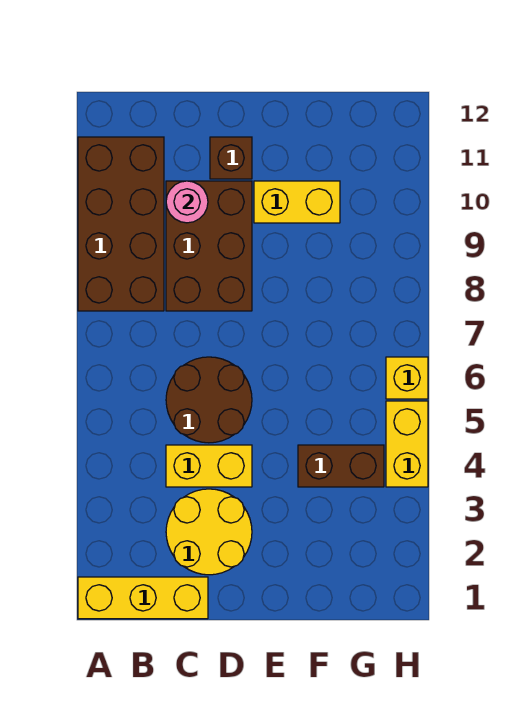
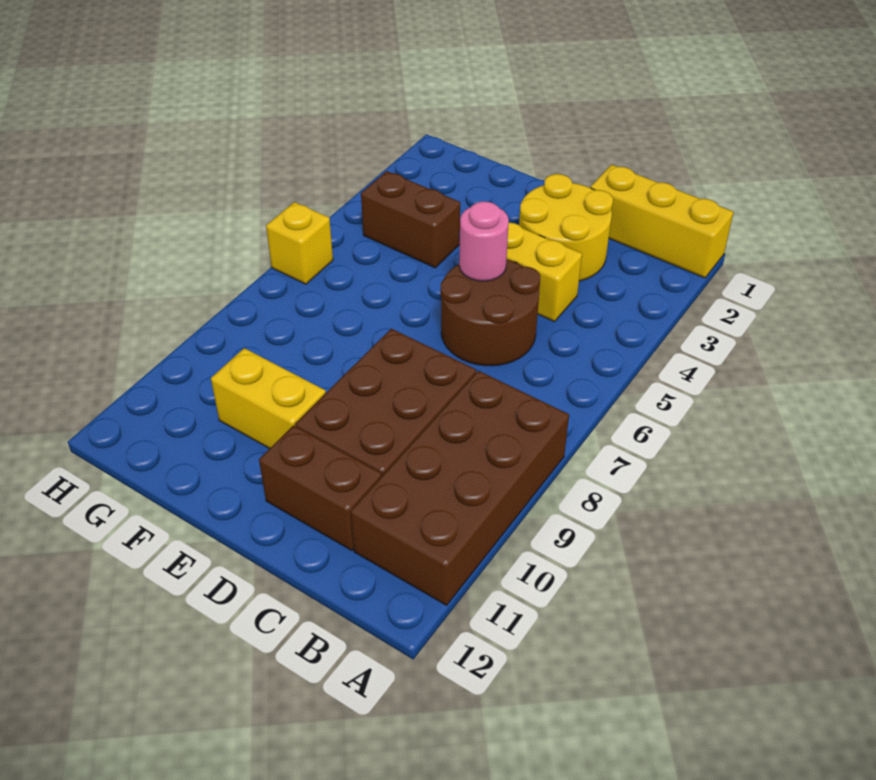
pink 1x1 round brick [166,181,208,223] -> pink 1x1 round brick moved to [459,202,509,281]
brown 1x1 brick [210,137,252,179] -> brown 1x2 brick [259,425,382,551]
yellow 1x2 brick [386,401,428,487] -> none

